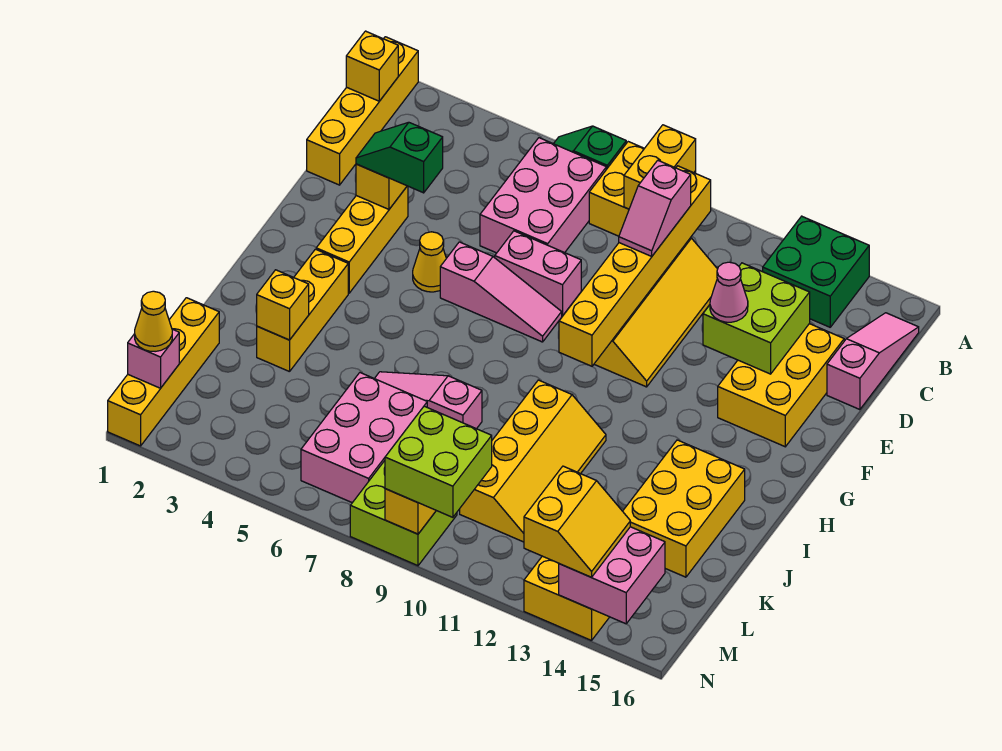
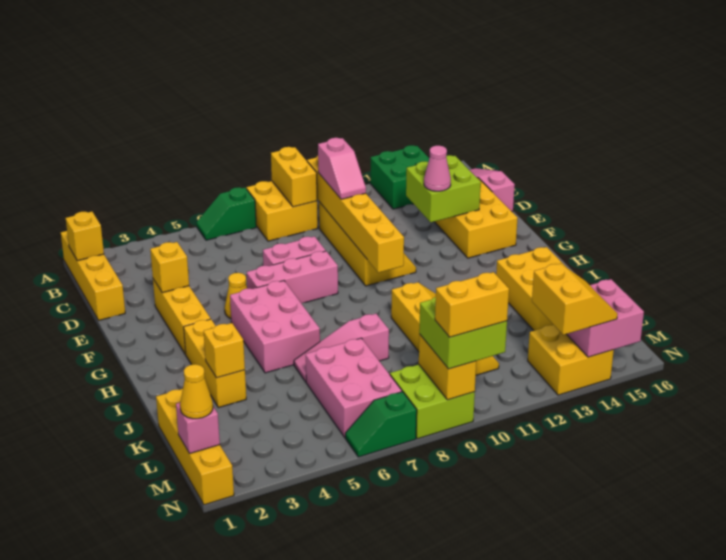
pink 2x3 brick [480,138,606,253] -> pink 2x3 brick moved to [230,281,320,373]
green 1x2 slope [356,122,443,193] -> green 1x2 slope moved to [345,392,417,457]
pink 1x3 slope [440,242,562,342] -> pink 1x3 brick [247,251,338,303]
none -> yellow 1x2 brick [435,272,509,337]

